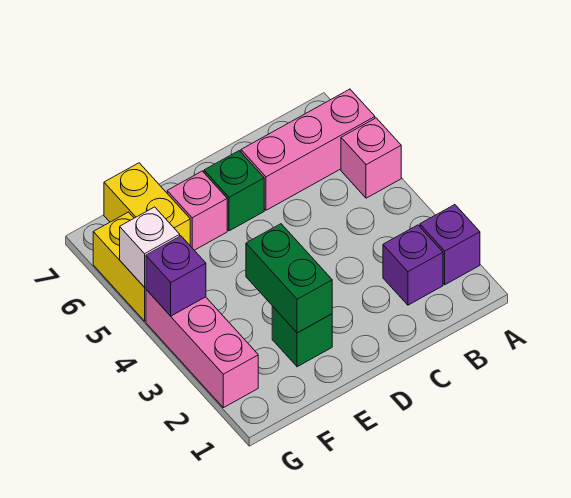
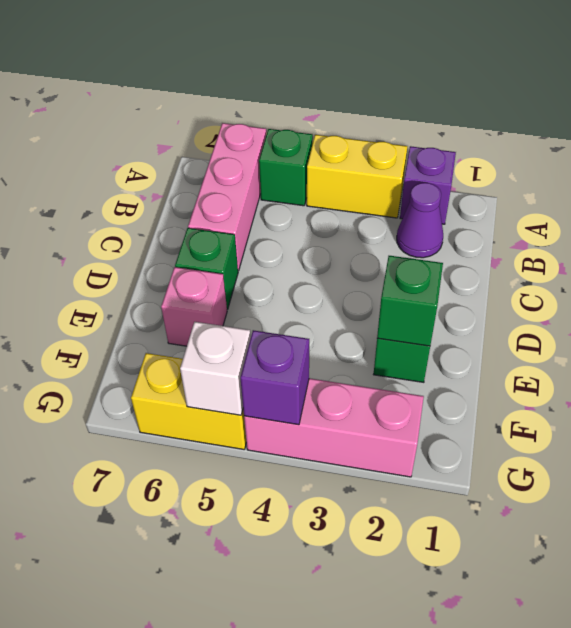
pink 1x1 brick [341,118,401,198] -> green 1x1 brick [259,129,313,206]
purple 1x1 brick [383,225,443,305] -> purple 1x1 cone [397,183,443,258]
green 1x2 brick [246,224,332,333] -> green 1x1 brick [377,256,443,346]
yellow 1x2 brick [104,163,190,245] -> yellow 1x2 brick moved to [307,135,407,218]

